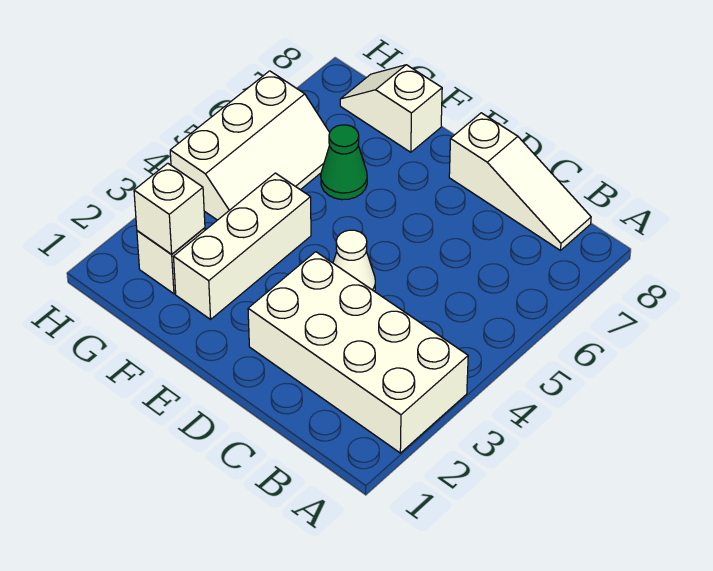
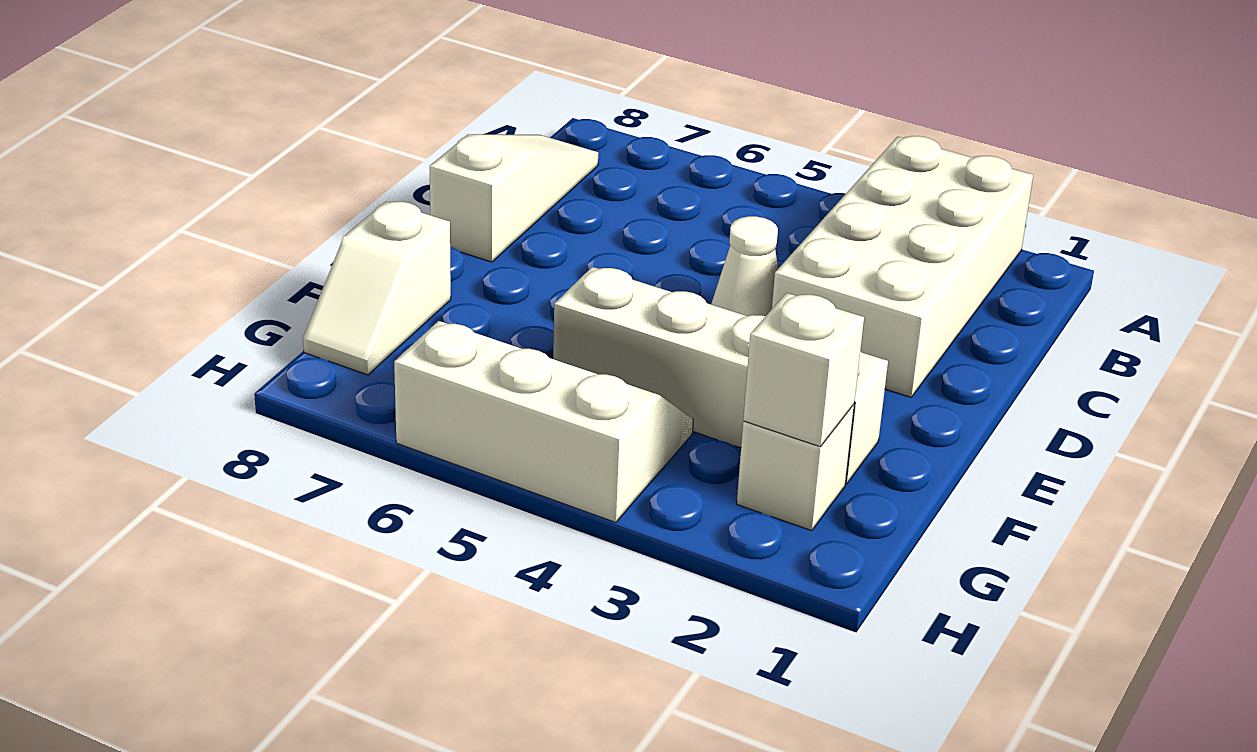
white 1x3 brick [174,173,311,319] -> white 1x4 brick [553,267,888,484]
green 1x1 cone [321,125,367,200] -> none

